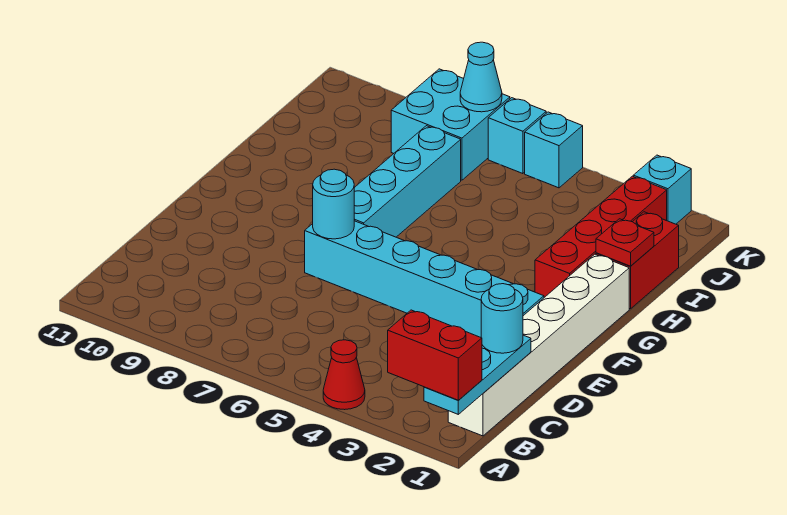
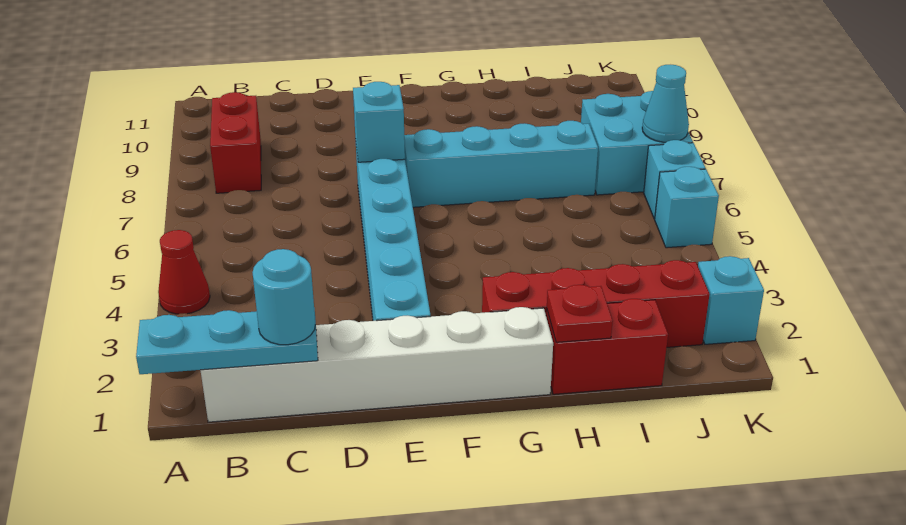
red 1x2 brick [388,310,482,400] -> red 1x2 brick moved to [210,92,261,193]
cyan 1x1 round brick [313,169,354,239] -> cyan 1x1 brick [353,82,405,162]

